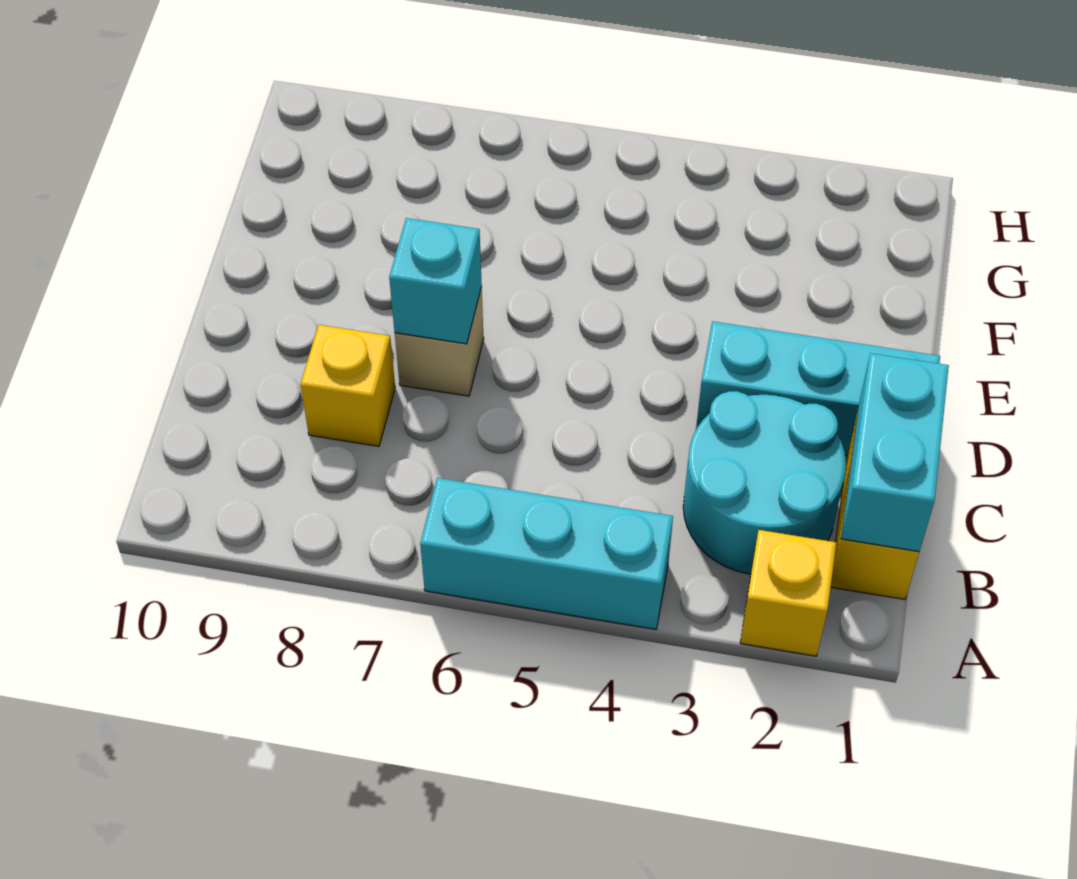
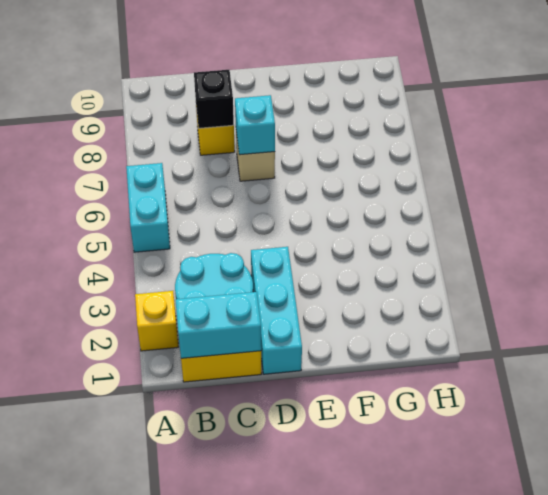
cyan 1x3 brick [420,478,673,629] -> cyan 1x2 brick [126,163,170,252]
none -> black 1x1 brick [194,70,234,128]

